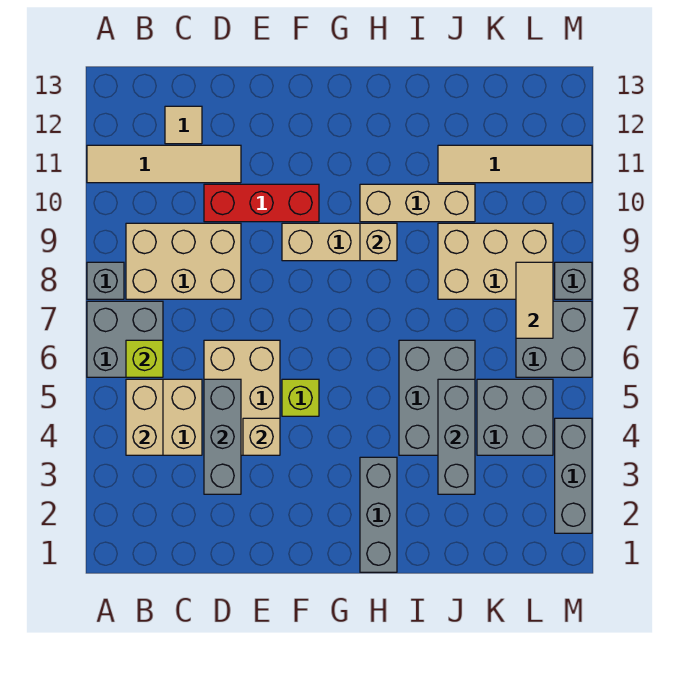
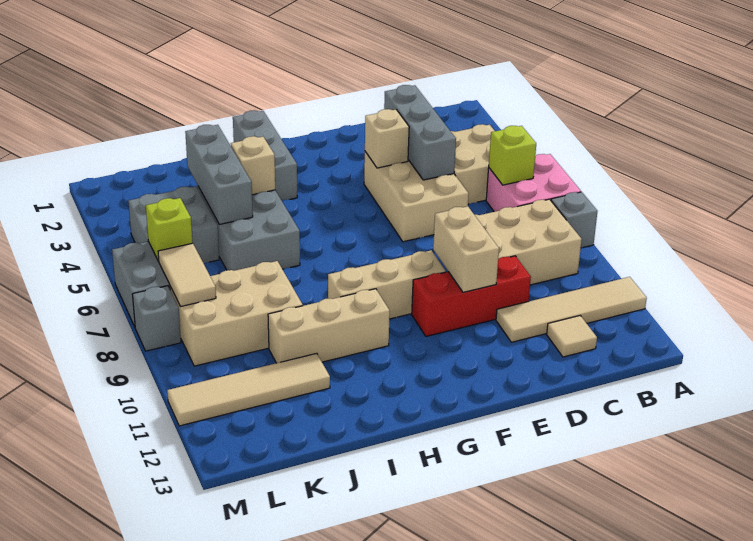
grey 2x2 brick [87,301,163,377] -> pink 2x2 brick [486,154,581,212]
tan 1x2 brick [126,379,163,455] -> tan 1x2 brick moved to [433,206,499,292]
lime 1x1 brick [282,379,319,416] -> lime 1x1 brick moved to [146,198,192,261]
tan 1x1 brick [360,223,397,261] -> tan 1x1 brick moved to [231,136,275,195]
grey 1x3 brick [555,418,592,533] -> none

